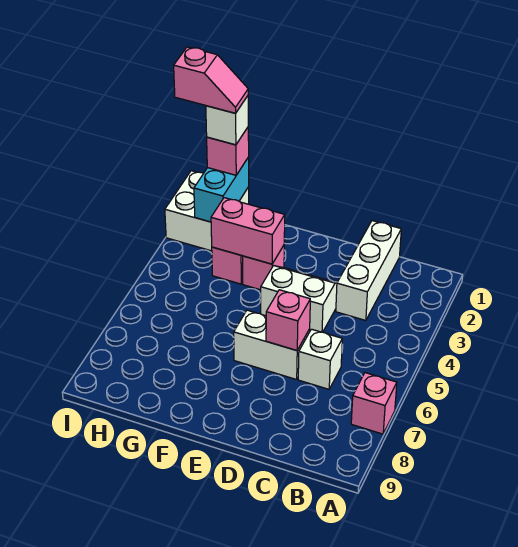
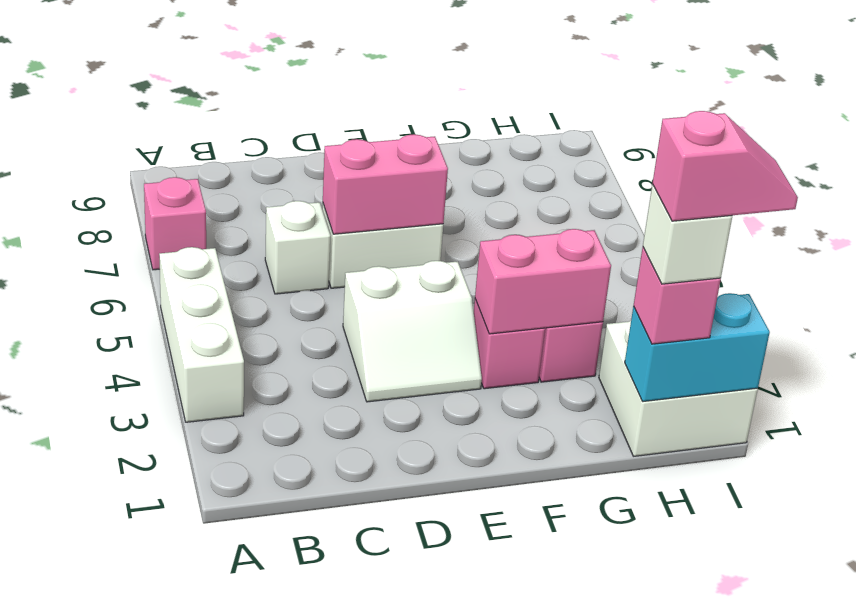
white 1x3 brick [336,221,401,320] -> white 1x3 brick moved to [159,247,244,422]
pink 1x1 brick [266,290,310,350] -> pink 1x2 brick [323,134,448,234]
cyan 1x2 brick [194,157,249,222] -> cyan 1x2 brick turned to [625,293,770,402]
pink 1x2 slope [174,47,248,113] -> pink 1x2 slope turned to [652,111,798,221]

